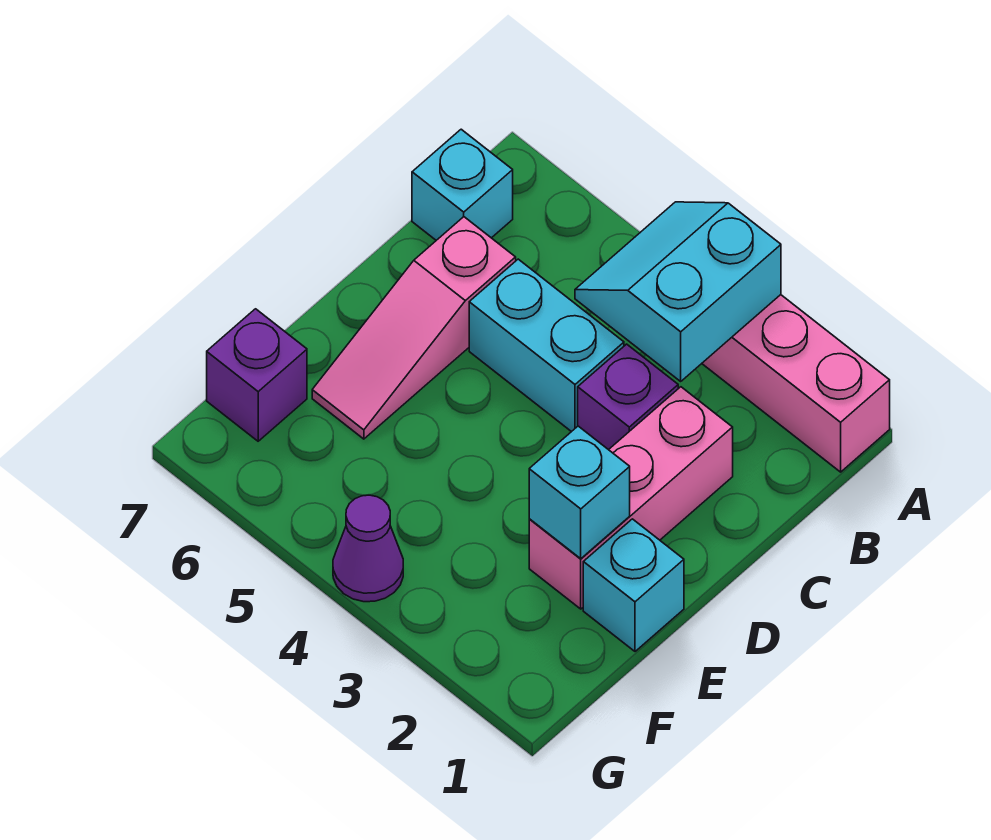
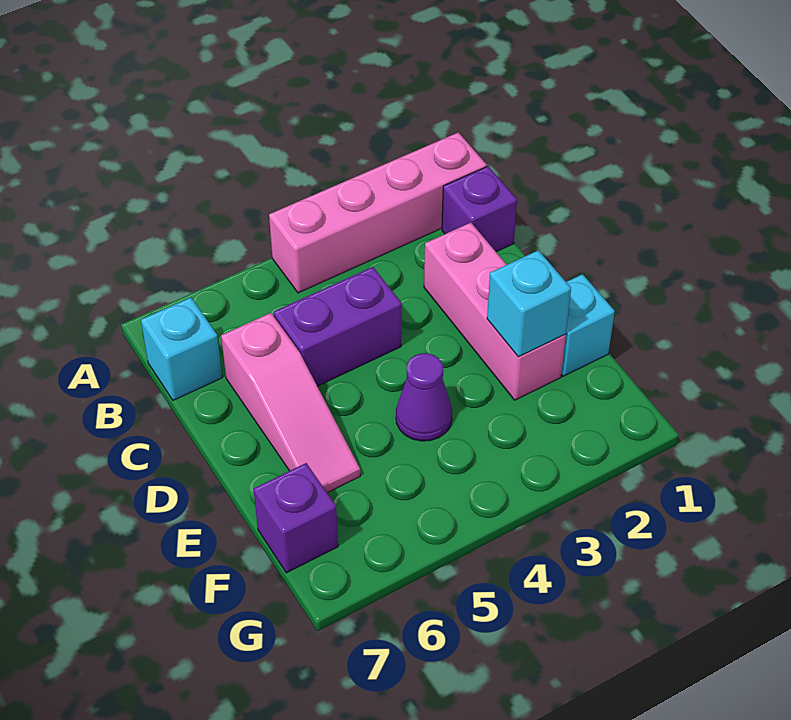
cyan 2x2 slope [575,202,781,381] -> none
purple 1x1 brick [578,344,678,450] -> purple 1x1 brick moved to [442,166,517,252]
cyan 1x2 brick [469,259,624,432] -> purple 1x2 brick [274,267,402,386]
purple 1x1 cone [333,495,403,602] -> purple 1x1 cone moved to [396,353,452,441]

